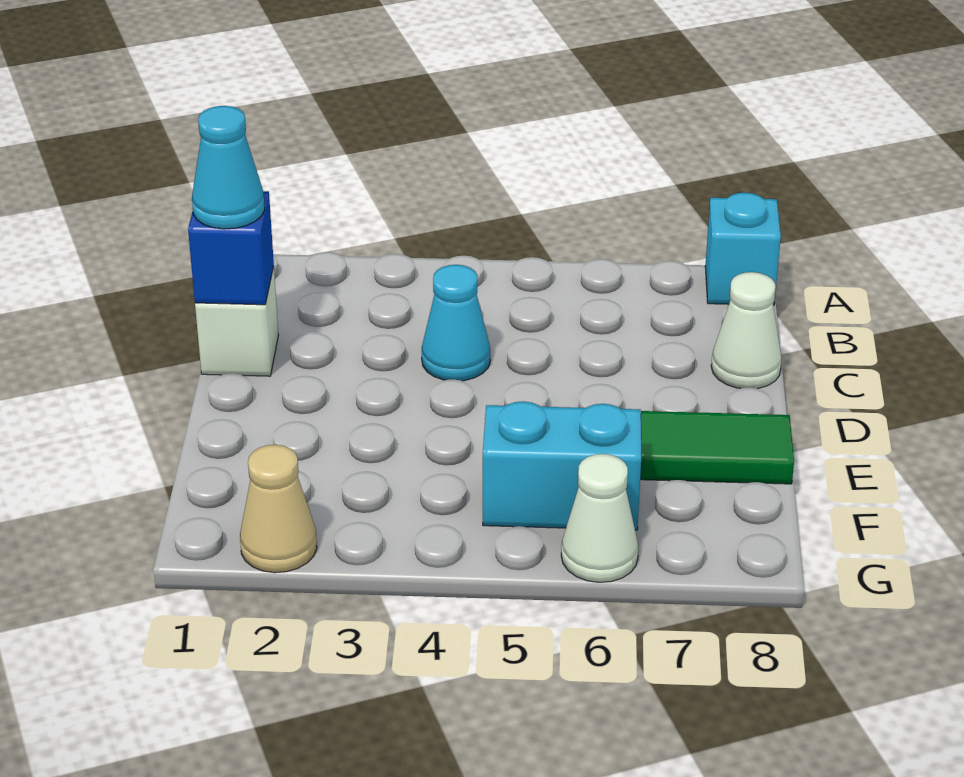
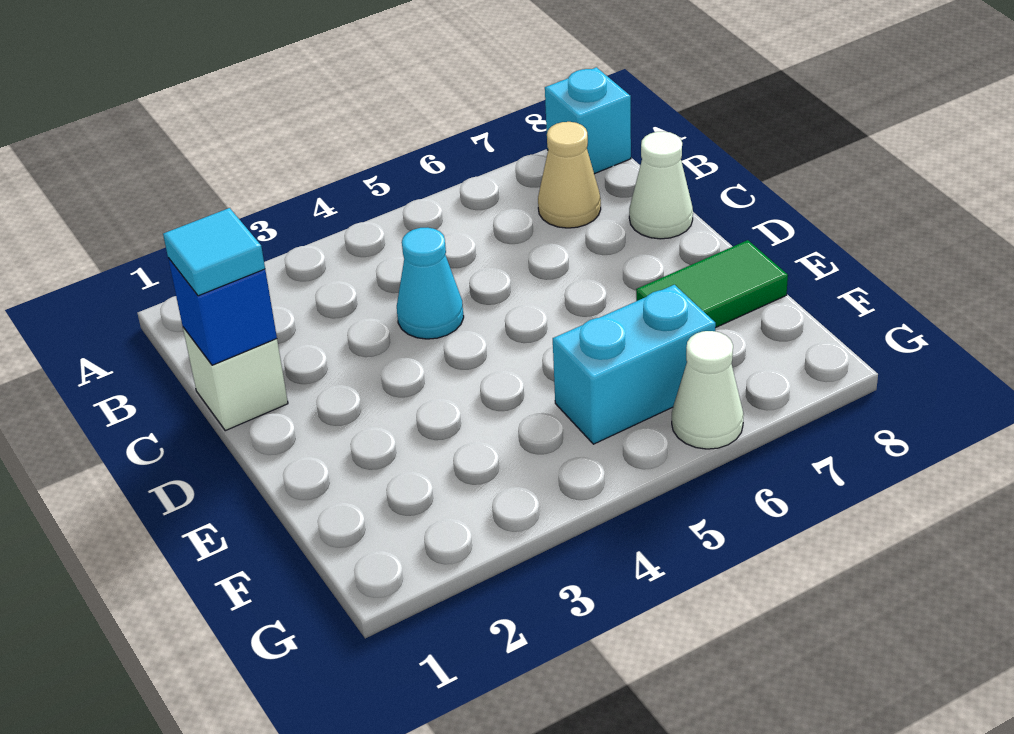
cyan 1x1 cone [192,106,265,229] -> cyan 1x1 tile [163,208,265,296]
tan 1x1 cone [240,445,317,573] -> tan 1x1 cone moved to [538,122,601,228]

